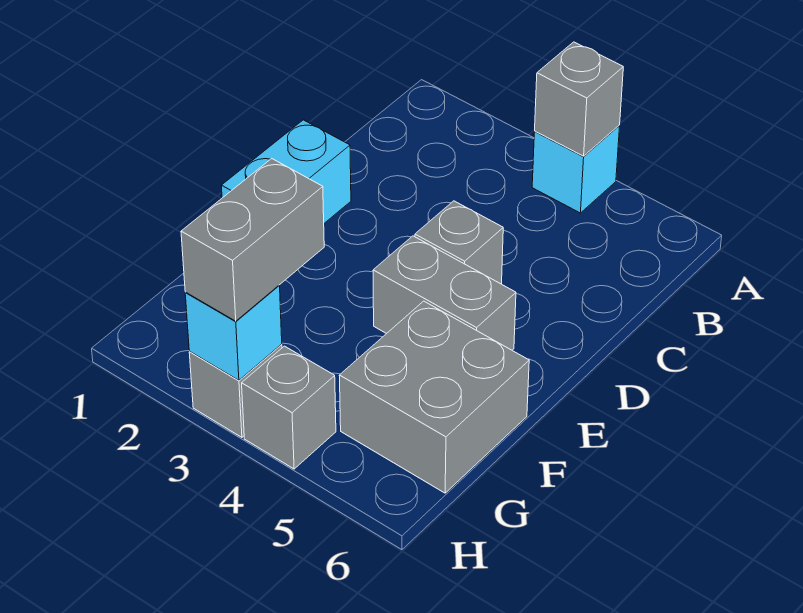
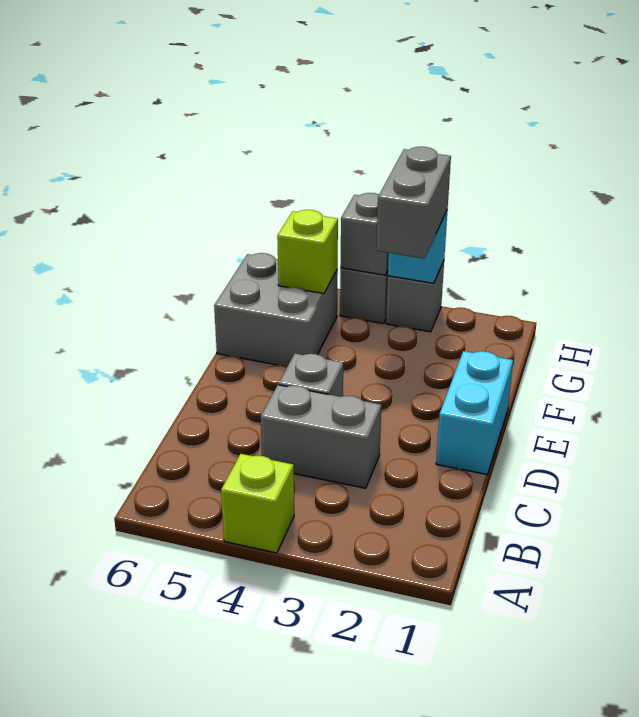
cyan 1x1 brick [532,126,620,213] -> lime 1x1 brick [221,454,294,553]
grey 1x1 brick [535,42,623,156] -> grey 1x1 brick moved to [340,193,389,275]
grey 1x2 brick [373,236,516,350] -> grey 1x2 brick moved to [261,385,381,488]
none -> lime 1x1 brick [277,210,338,294]

